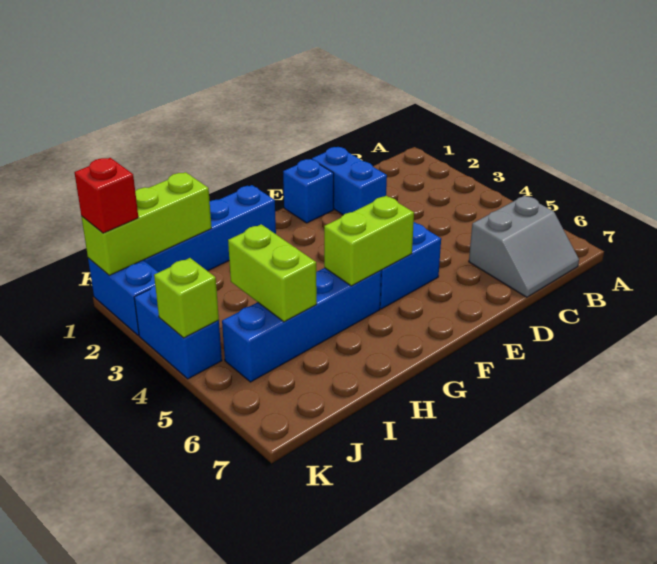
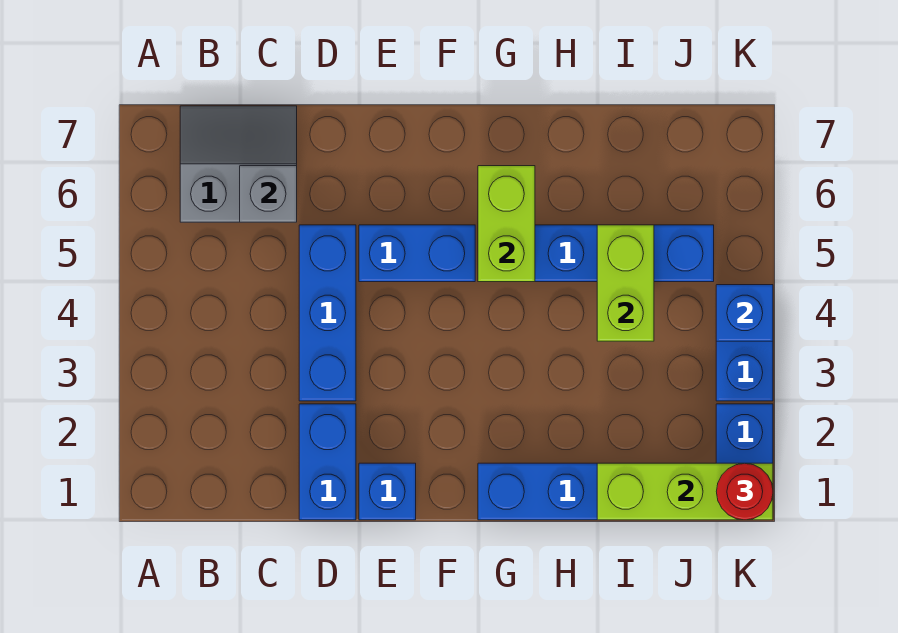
none -> grey 1x1 brick [240,166,297,222]
none -> blue 1x3 brick [299,225,356,401]
lime 1x2 brick [324,196,414,286] -> lime 1x2 brick turned to [478,166,535,282]
red 1x1 brick [74,158,138,233] -> red 1x1 round brick [716,463,773,520]
lime 1x1 brick [154,258,219,338] -> blue 1x1 brick [716,285,773,341]

